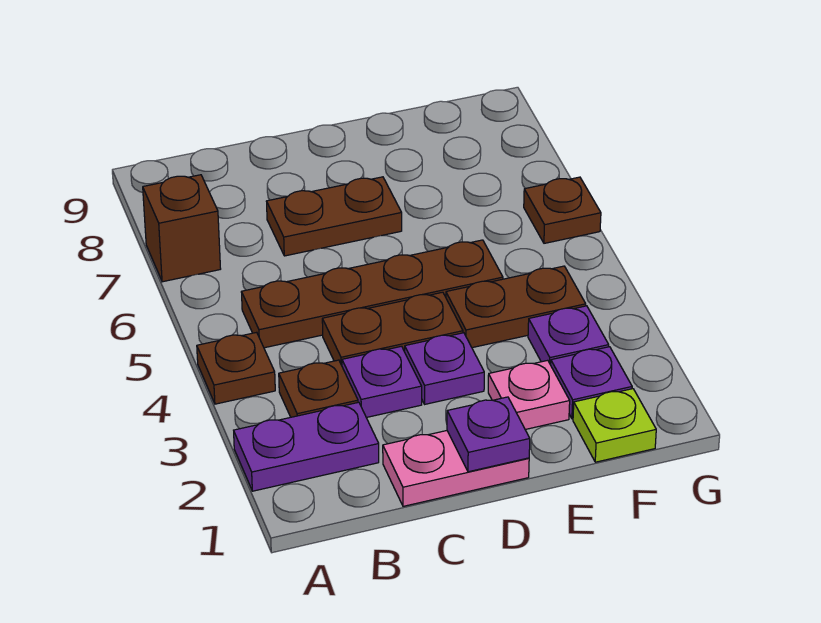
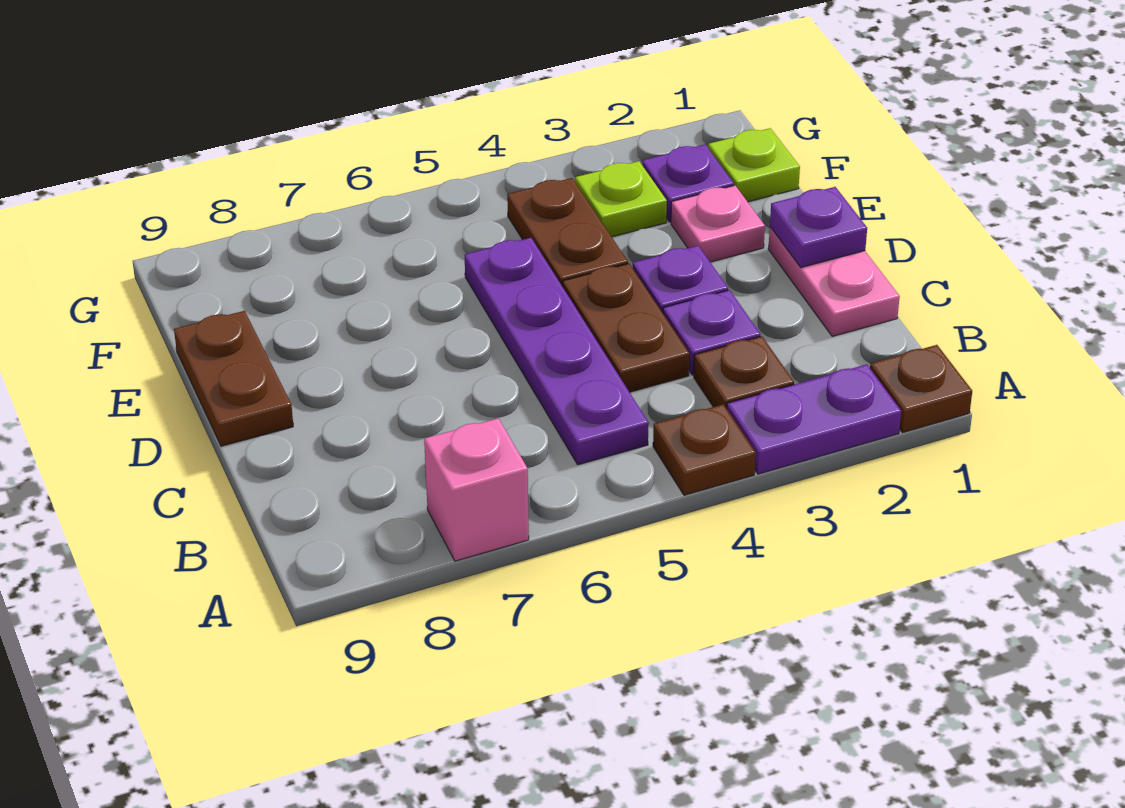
purple 1x2 plate [234,402,379,491] -> purple 1x2 plate turned to [727,364,901,474]
brown 1x1 brick [143,175,221,282] -> pink 1x1 brick [424,418,529,561]
brown 1x4 plate [241,240,503,348] -> purple 1x4 plate [465,238,649,465]
brown 1x2 plate [267,177,402,256] -> brown 1x2 plate moved to [174,311,293,446]
purple 1x1 plate [528,306,609,365] -> lime 1x1 plate [575,161,667,237]
brown 1x1 plate [524,177,601,243] -> brown 1x1 plate moved to [870,345,972,433]

